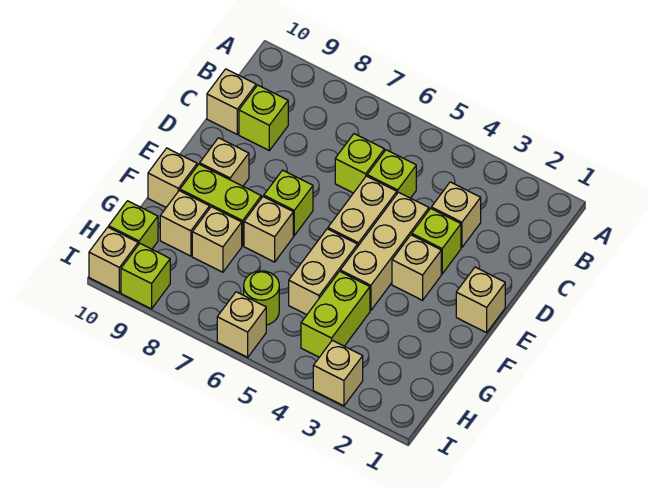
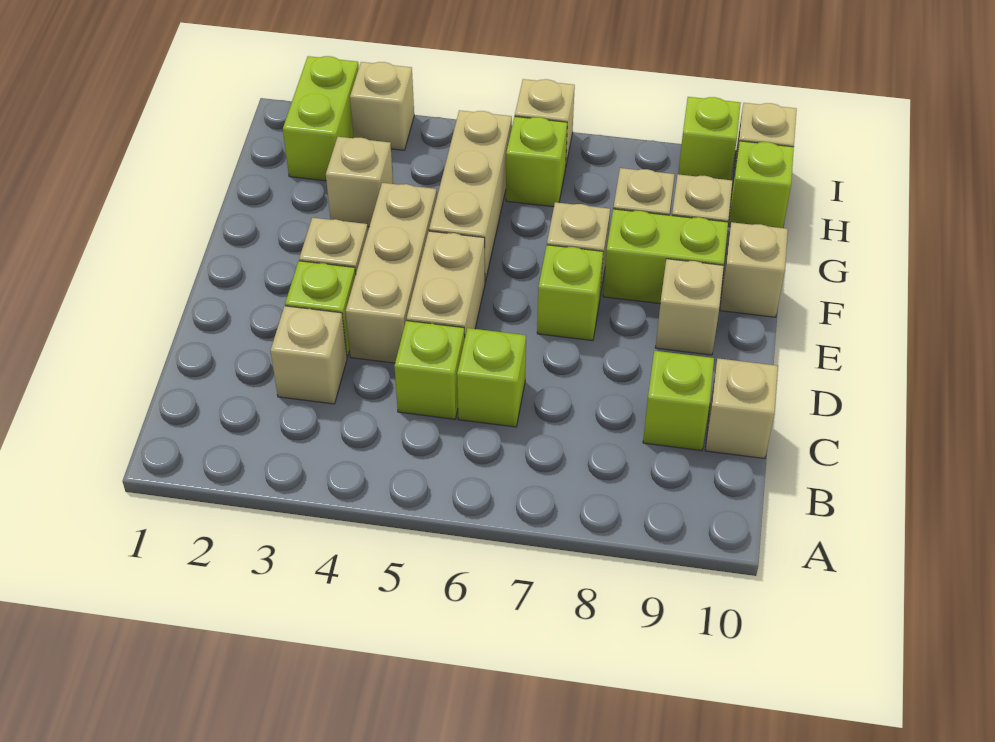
tan 1x1 brick [456,267,505,333] -> tan 1x1 brick moved to [326,137,393,226]
tan 1x2 brick [289,229,358,315] -> tan 1x3 brick [429,110,512,282]
lime 1x2 brick [301,271,370,357] -> lime 1x2 brick moved to [283,56,359,181]
lime 1x1 round brick [244,271,279,325] -> lime 1x1 brick [506,116,567,207]

